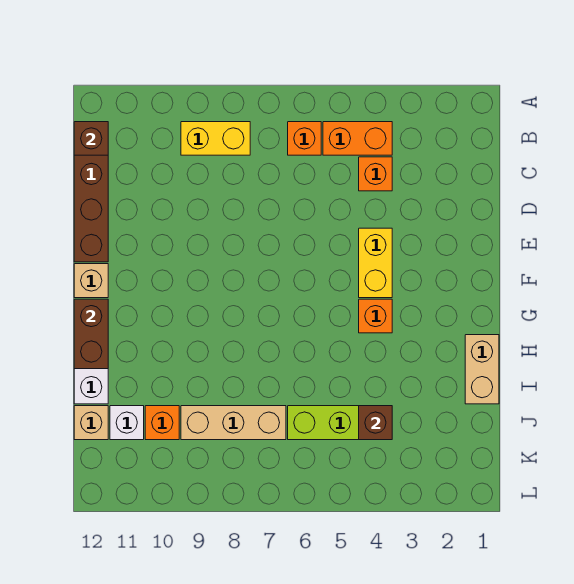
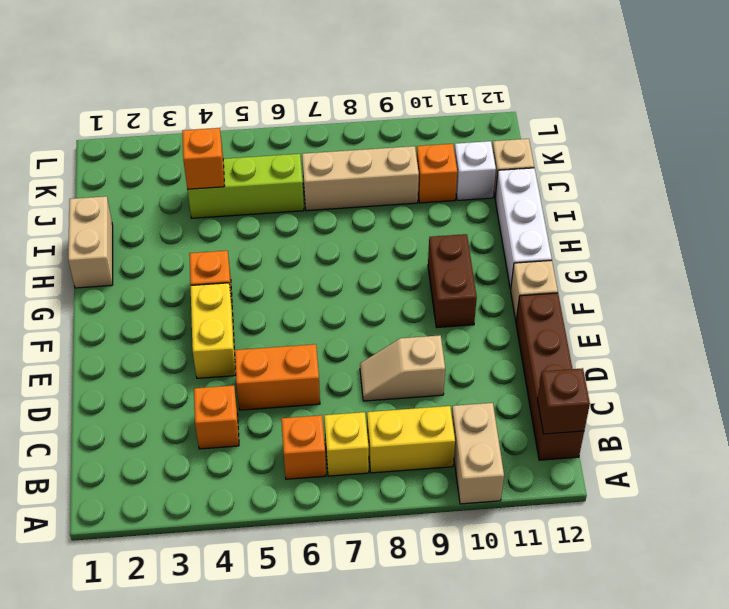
none -> tan 1x2 brick [452,403,504,504]
orange 1x2 brick [323,122,392,155] -> orange 1x2 brick moved to [235,344,320,410]
none -> yellow 1x1 brick [324,412,369,476]
none -> tan 1x2 slope [360,335,445,401]
brown 1x2 brick [74,299,108,369] -> brown 1x2 brick moved to [428,234,477,327]
brown 1x1 brick [359,406,392,440] -> orange 1x1 brick [182,128,224,189]

